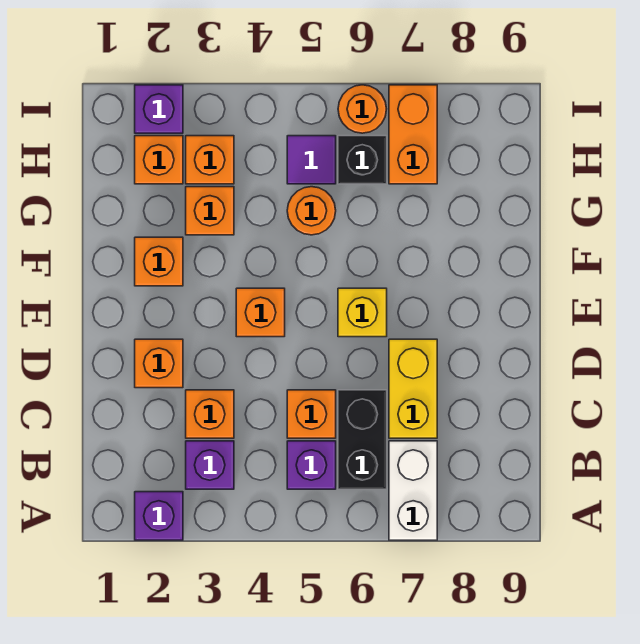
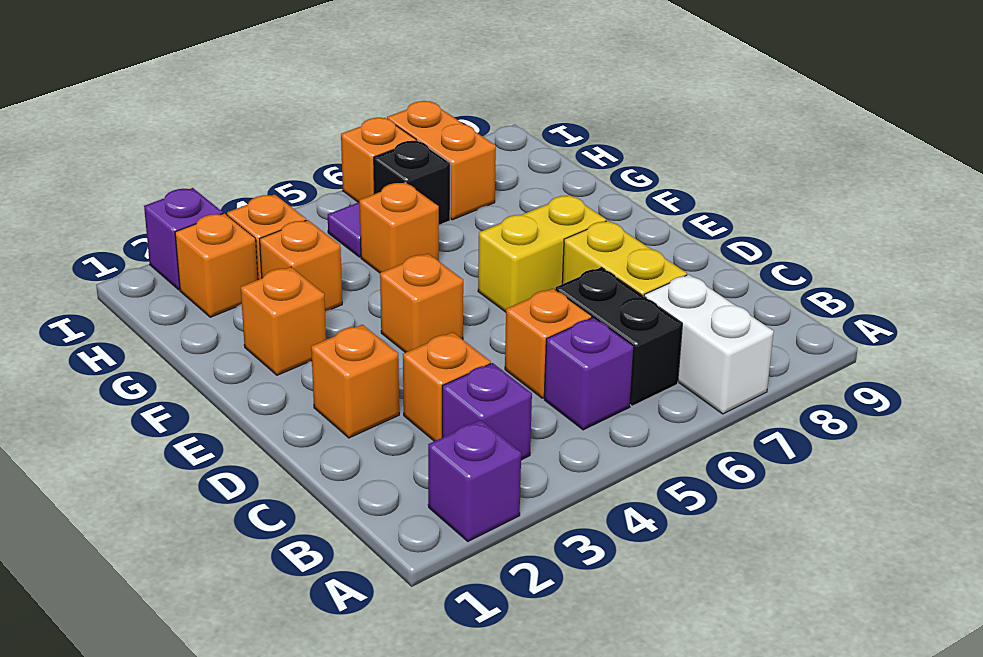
yellow 1x1 brick [338,288,387,337] -> yellow 1x2 brick [478,195,606,312]
orange 1x1 round brick [287,187,336,235] -> orange 1x1 brick [360,182,439,273]
orange 1x1 round brick [338,85,386,133] -> orange 1x1 brick [341,118,416,202]

